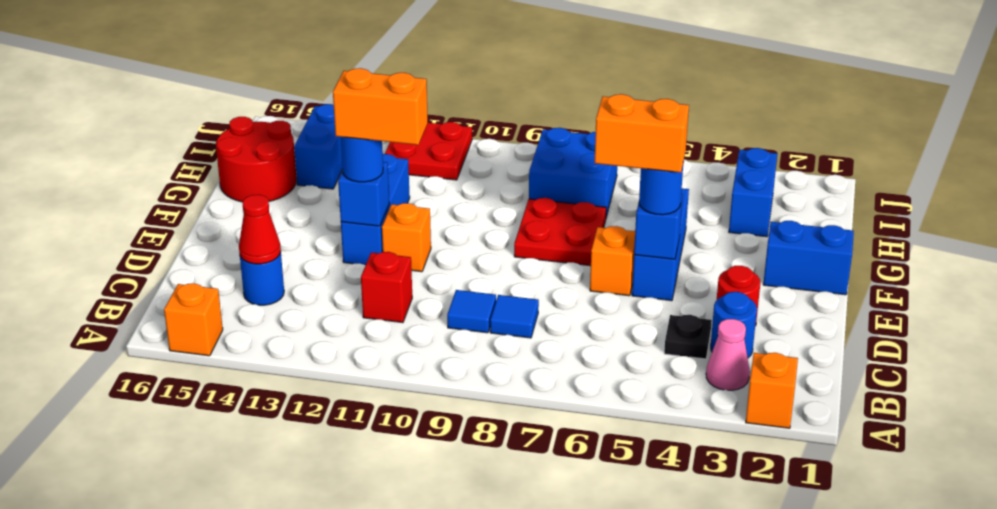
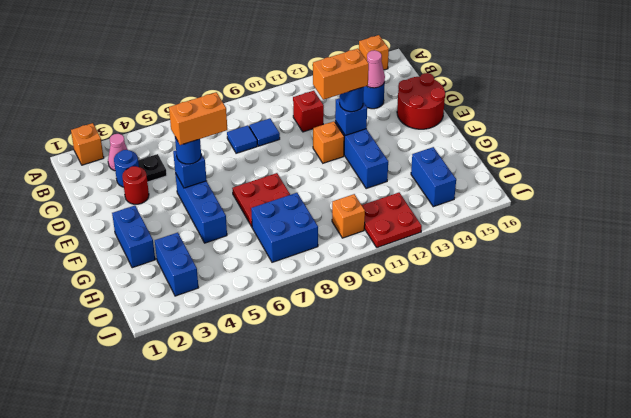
red 1x1 cone [239,195,281,264] -> pink 1x1 cone [367,50,385,88]
orange 1x1 brick [590,226,635,296] -> orange 1x1 brick moved to [332,194,365,238]
blue 1x2 brick [763,221,854,295] -> blue 1x2 brick turned to [112,206,155,268]
red 2x2 round brick [216,117,297,202] -> red 2x2 round brick moved to [397,73,445,129]

